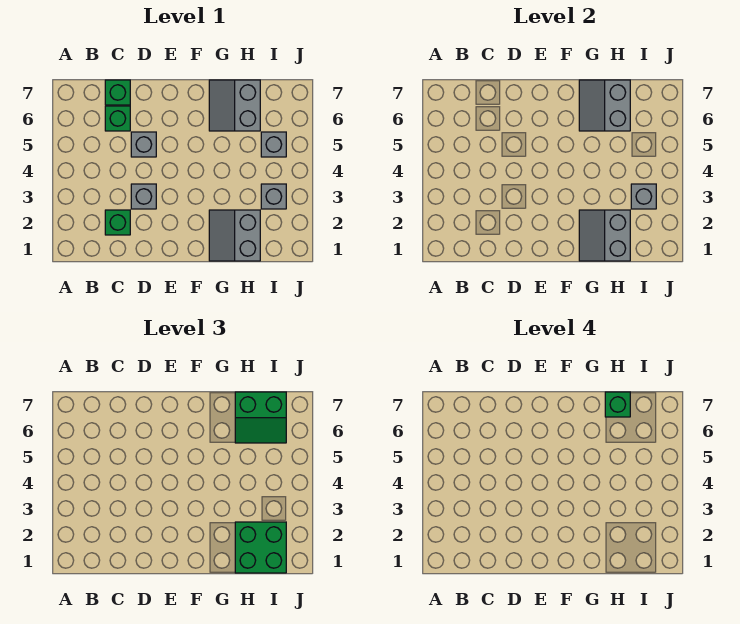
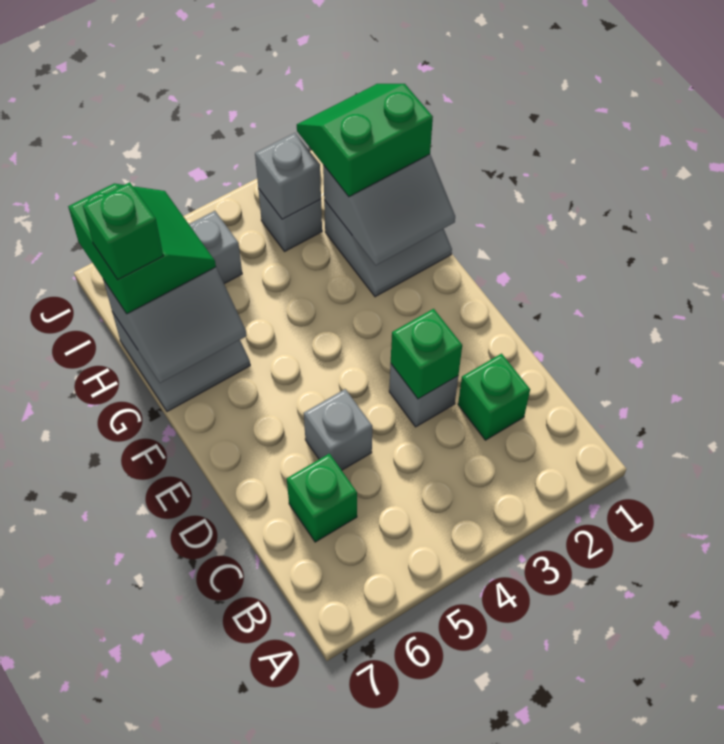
green 1x1 brick [105,80,130,105] -> green 1x1 brick moved to [391,309,462,399]
green 2x2 brick [235,522,286,573] -> green 2x2 slope [297,84,433,197]

